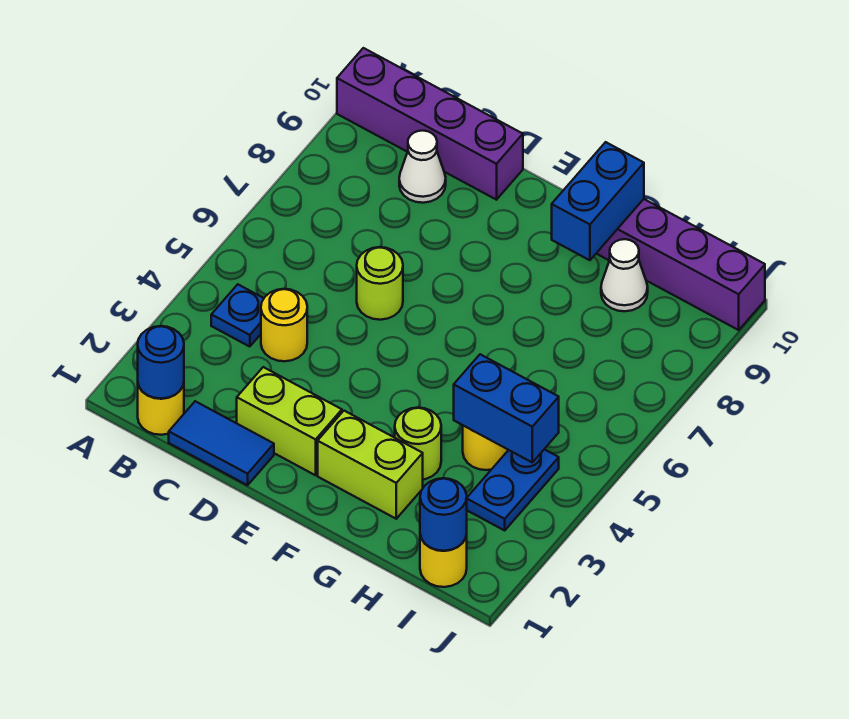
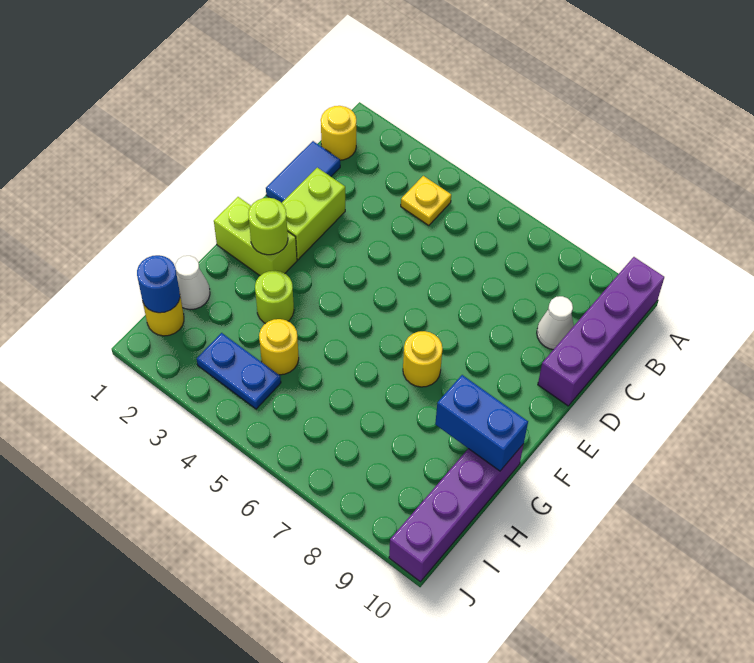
blue 1x1 round brick [138,326,184,399] -> none
blue 1x1 plate [211,284,264,347] -> yellow 1x1 plate [401,176,451,226]
yellow 1x1 round brick [261,289,307,361] -> yellow 1x1 round brick moved to [403,331,442,387]
lime 1x1 round brick [357,247,403,320] -> lime 1x1 round brick moved to [248,198,288,255]
lime 1x2 brick [318,411,423,519] -> lime 1x2 brick turned to [214,197,297,276]
blue 1x2 brick [454,354,559,462] -> none
white 1x1 cone [601,239,648,311] -> white 1x1 cone moved to [175,256,210,309]

